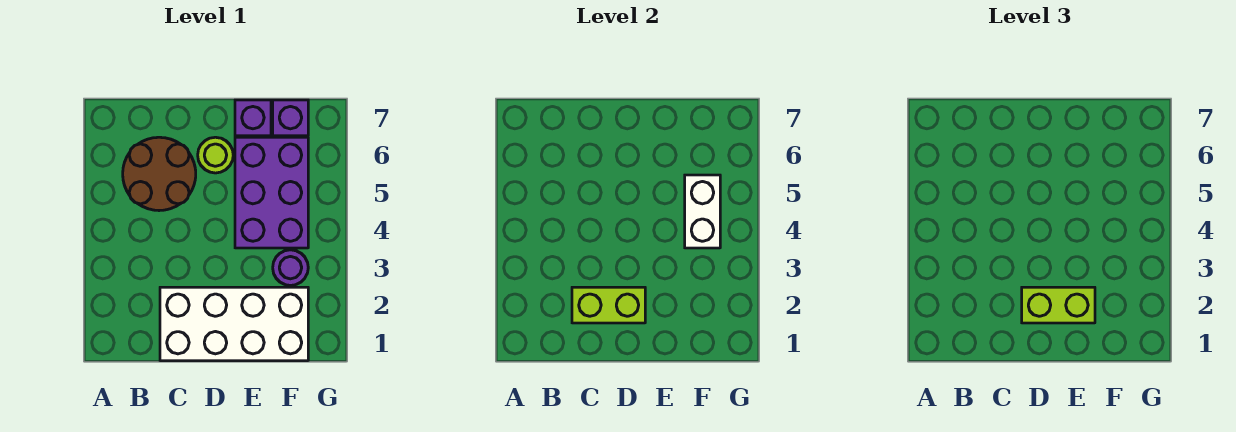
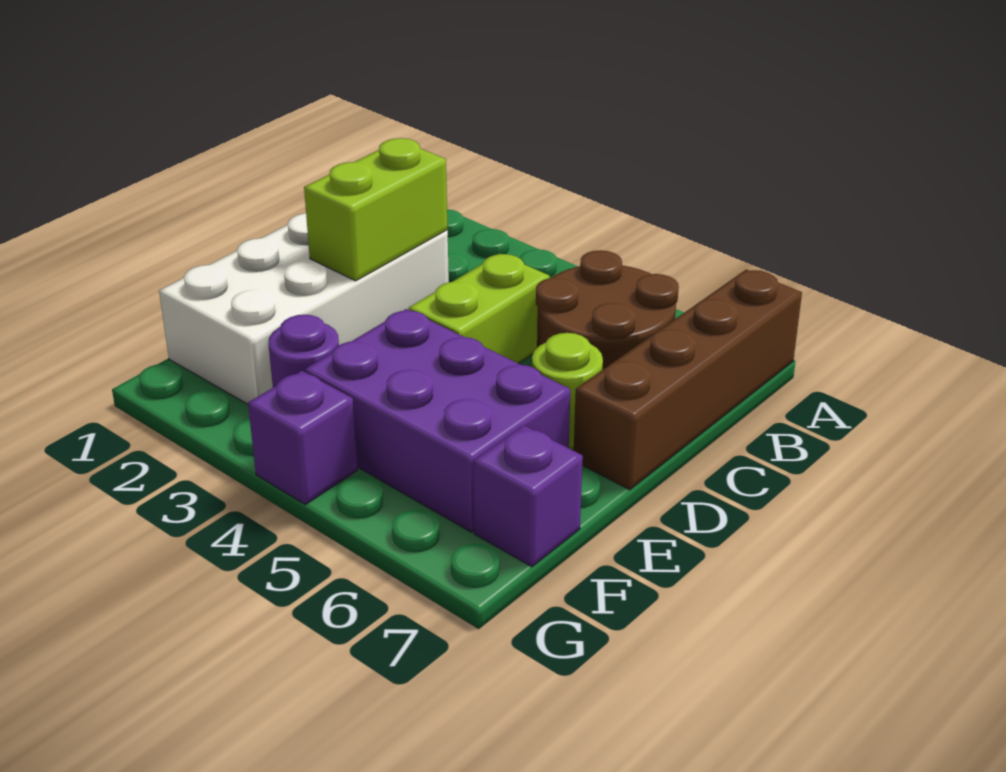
none -> brown 1x4 brick [574,270,802,490]
lime 1x2 brick [1022,287,1095,323] -> lime 1x2 brick moved to [409,254,550,364]
purple 1x1 brick [235,100,271,136] -> purple 1x1 brick moved to [248,371,357,505]
white 1x2 brick [685,175,720,248] -> none

